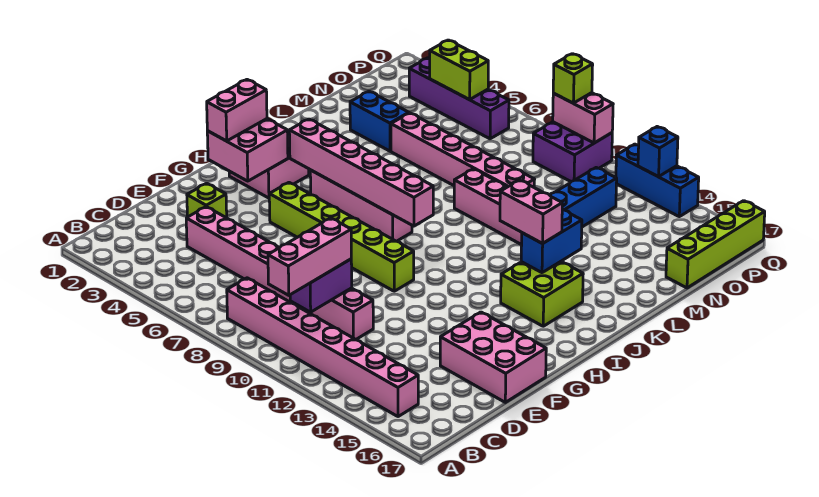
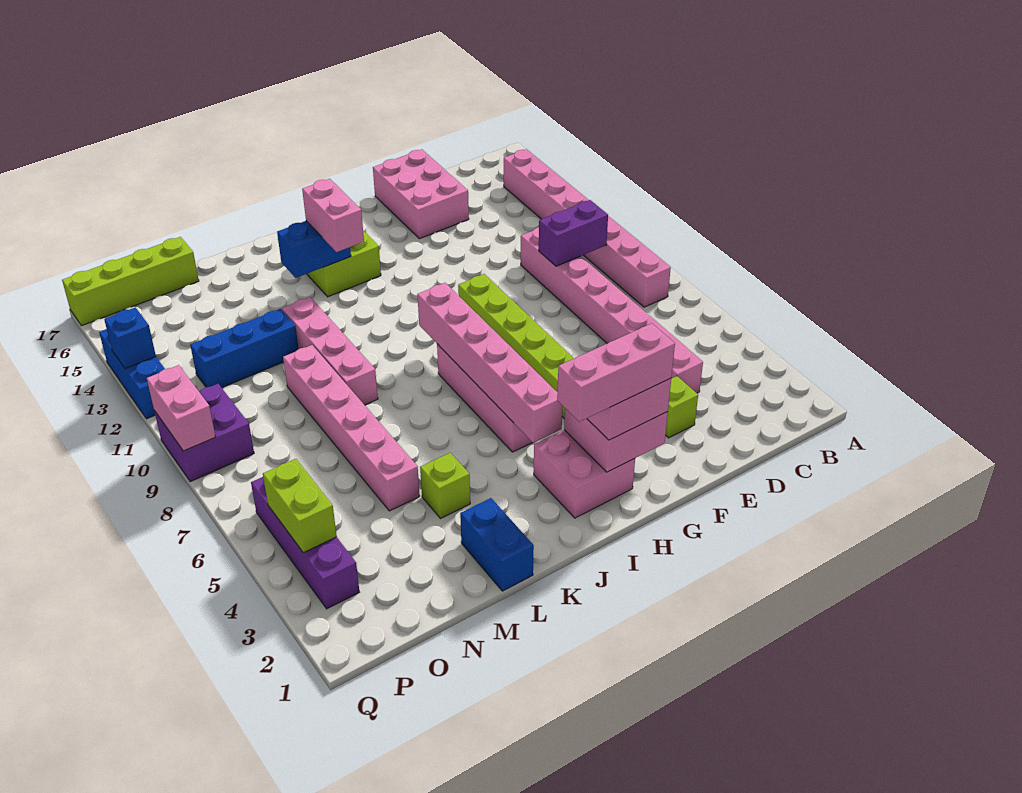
pink 1x3 brick [268,218,351,295] -> pink 1x3 brick moved to [557,323,675,422]
blue 1x2 brick [350,91,409,151] -> blue 1x2 brick moved to [460,498,534,591]
lime 1x1 brick [553,54,593,103] -> lime 1x1 brick moved to [420,453,470,519]

